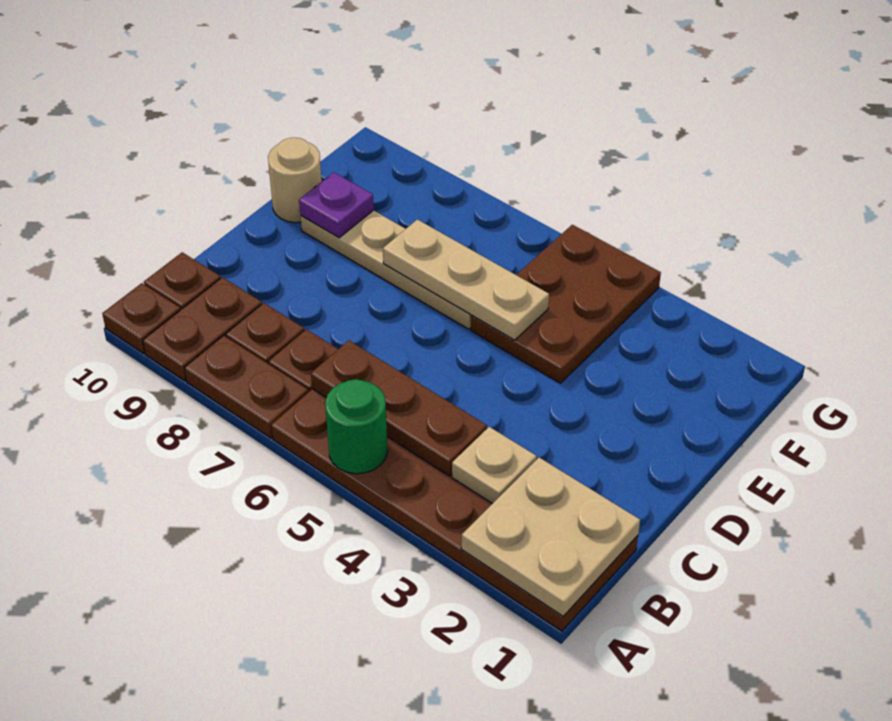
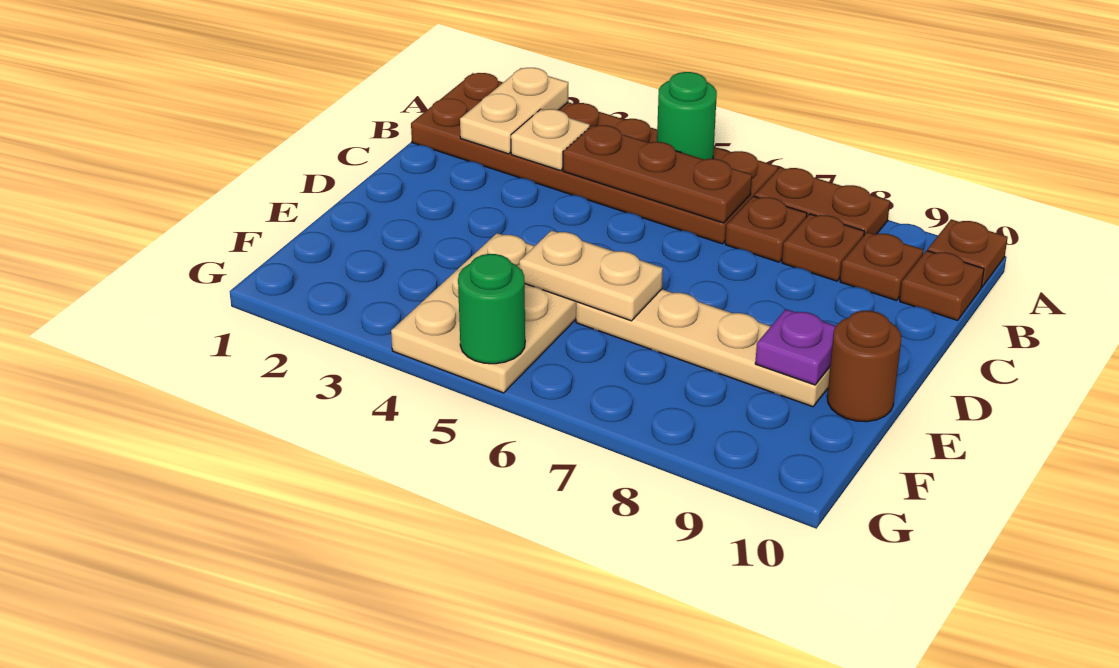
tan 2x2 plate [461,458,640,616] -> tan 1x2 plate [460,68,568,154]
brown 1x2 plate [143,277,262,381] -> brown 1x1 plate [840,232,924,301]
brown 2x3 plate [471,225,661,383] -> tan 2x3 plate [391,233,576,393]
tan 1x3 plate [383,219,549,340] -> tan 1x2 plate [519,230,663,321]
tan 1x1 round brick [268,138,322,223] -> brown 1x1 round brick [827,311,901,422]
none -> green 1x1 round brick [458,254,525,364]

